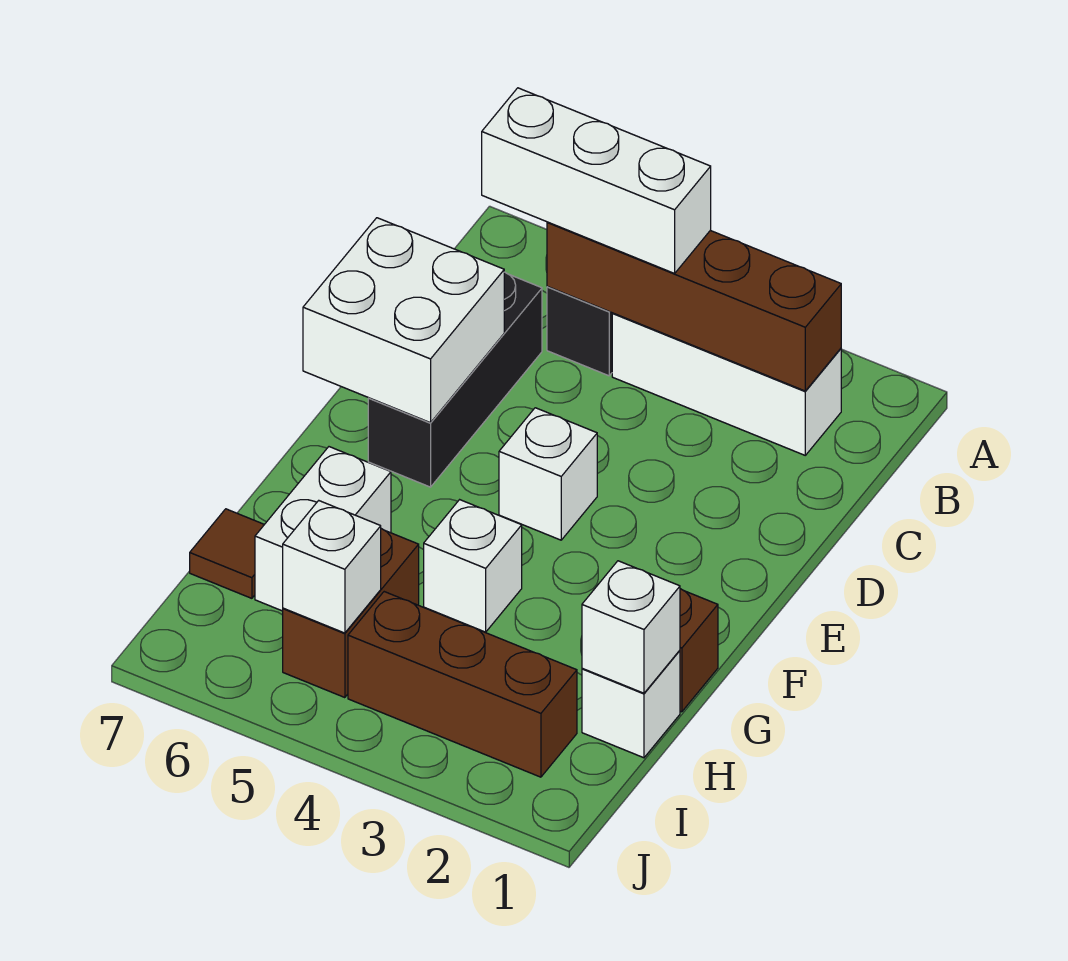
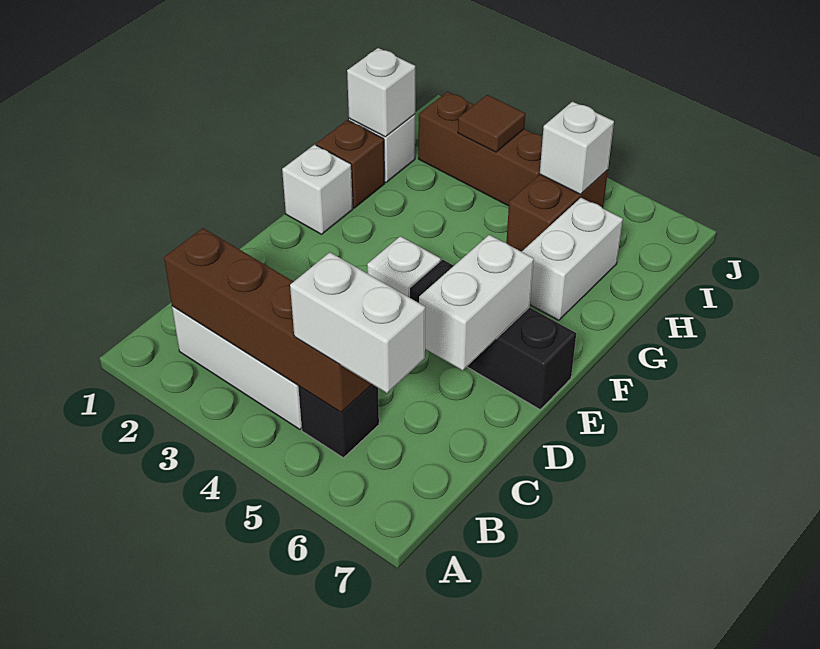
white 1x3 brick [482,88,711,273] -> white 1x2 brick [290,252,425,393]
black 1x3 brick [368,272,542,487] -> black 1x3 brick turned to [410,260,576,409]
white 2x2 brick [303,218,504,423] -> white 1x2 brick [419,235,534,371]
white 1x1 brick [424,500,522,632] -> white 1x1 brick moved to [282,145,353,234]
brown 1x1 tile [190,509,264,598] -> brown 1x1 tile moved to [458,95,526,152]

